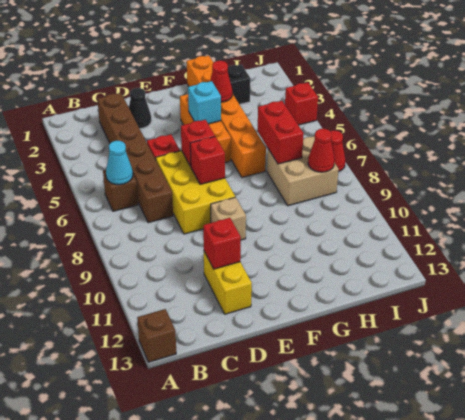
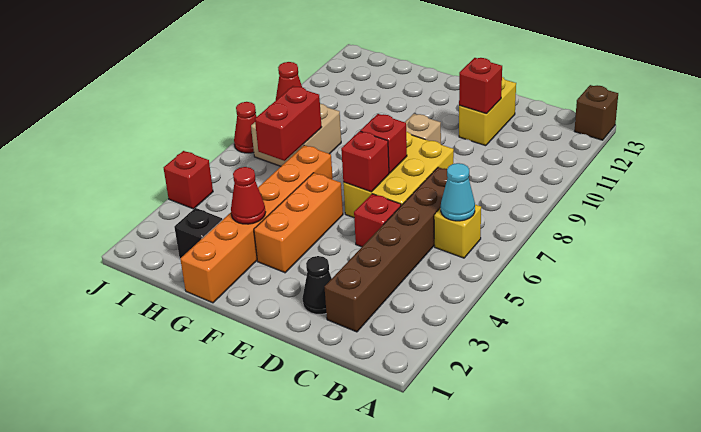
brown 1x1 brick [103,170,138,211] -> yellow 1x1 brick [434,205,481,258]
cyan 1x1 brick [188,81,221,124] -> none

